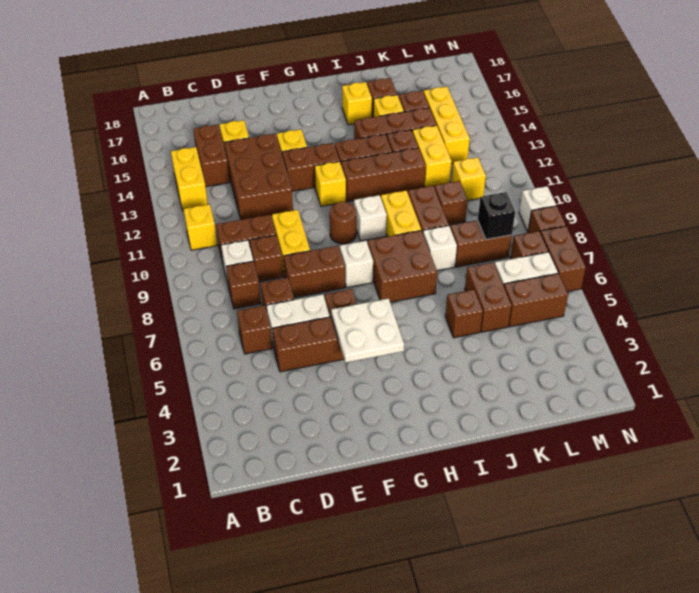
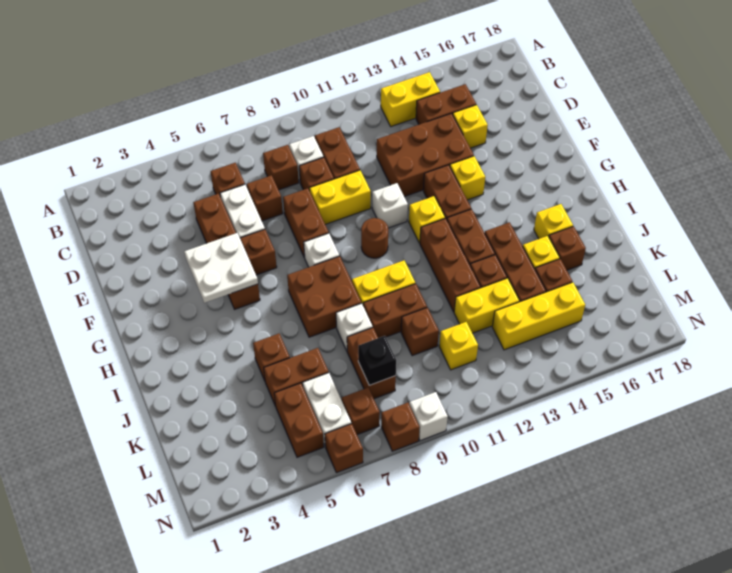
yellow 1x1 brick [184,204,217,250] -> none
white 1x1 brick [354,195,387,241] -> white 1x1 brick moved to [372,183,408,228]
brown 1x2 brick [540,226,586,292] -> brown 1x1 brick [325,424,363,473]

